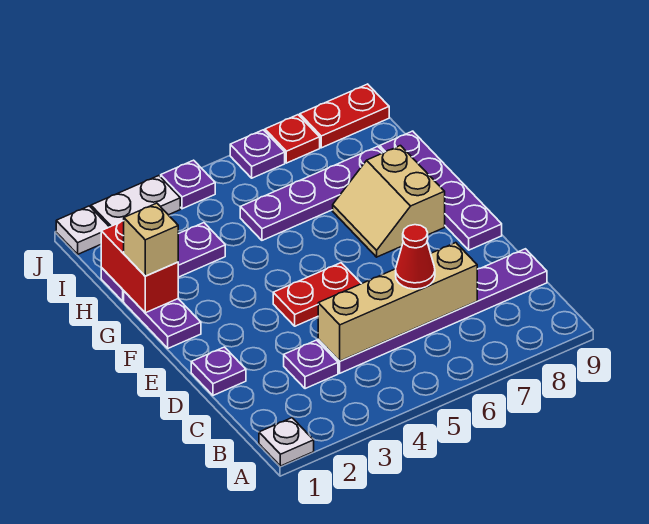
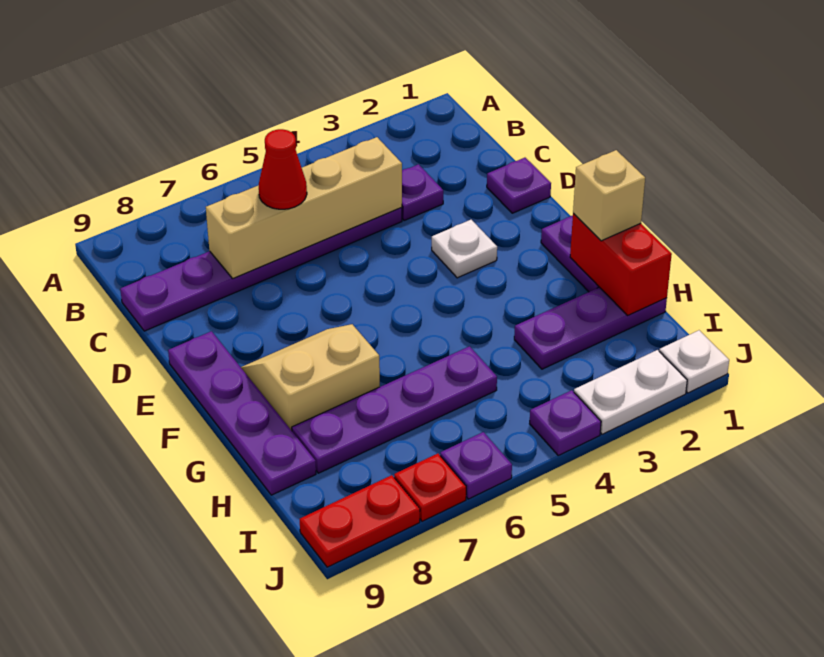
white 1x1 plate [259,418,314,466] -> white 1x1 plate moved to [432,220,497,278]
red 1x2 plate [273,263,361,326] -> none
tan 2x2 slope [333,146,445,257] -> tan 2x2 slope turned to [241,324,380,431]

